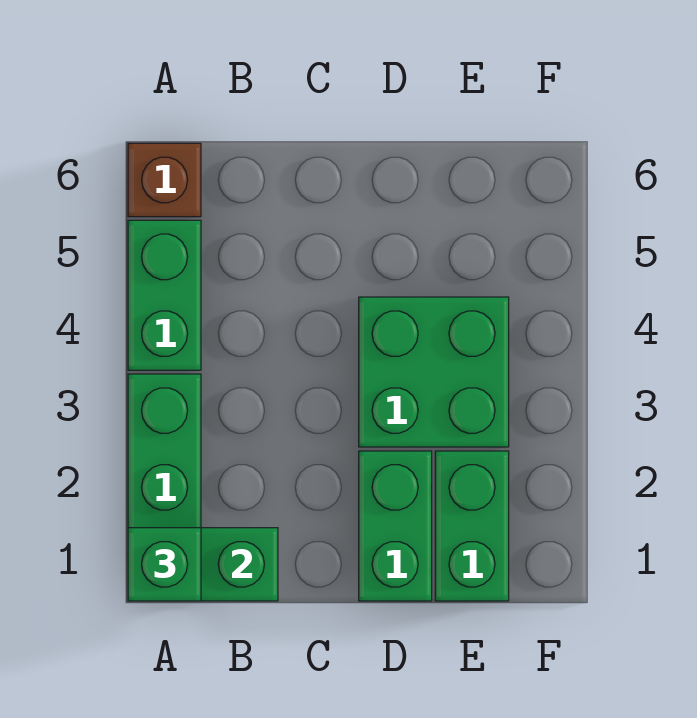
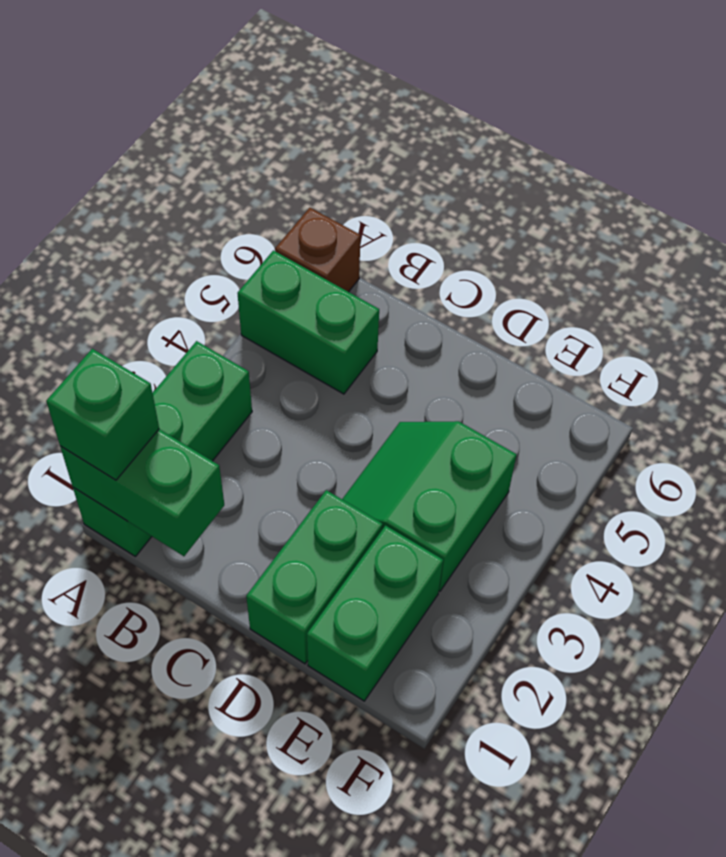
green 1x2 brick [128,220,201,370] -> green 1x2 brick turned to [237,250,379,394]
green 2x2 brick [359,297,509,447] -> green 2x2 slope [342,421,516,591]

